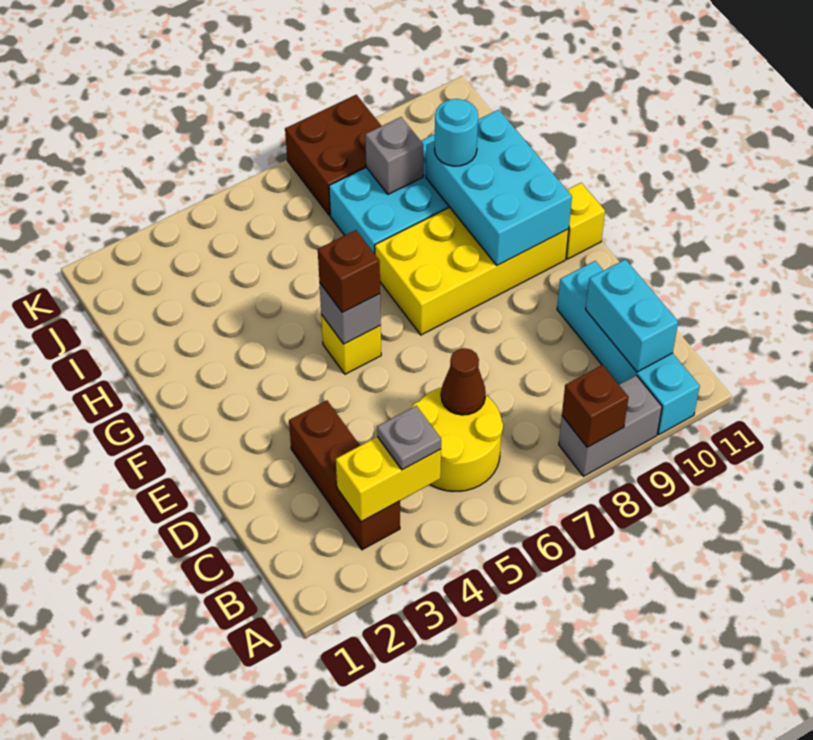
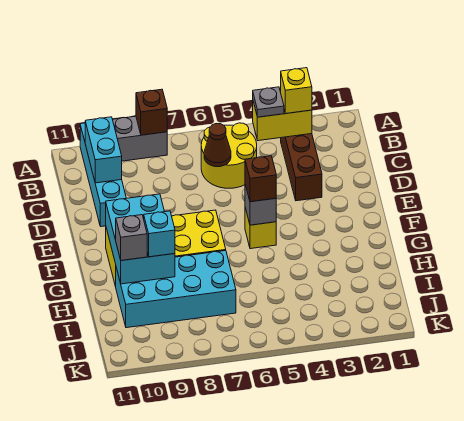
yellow 1x1 brick [566,183,605,259] -> yellow 1x1 brick moved to [281,68,312,114]
cyan 1x1 round brick [435,99,478,166] -> cyan 1x1 brick [144,211,175,257]
grey 1x1 brick [365,117,423,194] -> grey 1x1 brick moved to [116,215,147,261]
brown 2x2 brick [285,95,381,216] -> none

